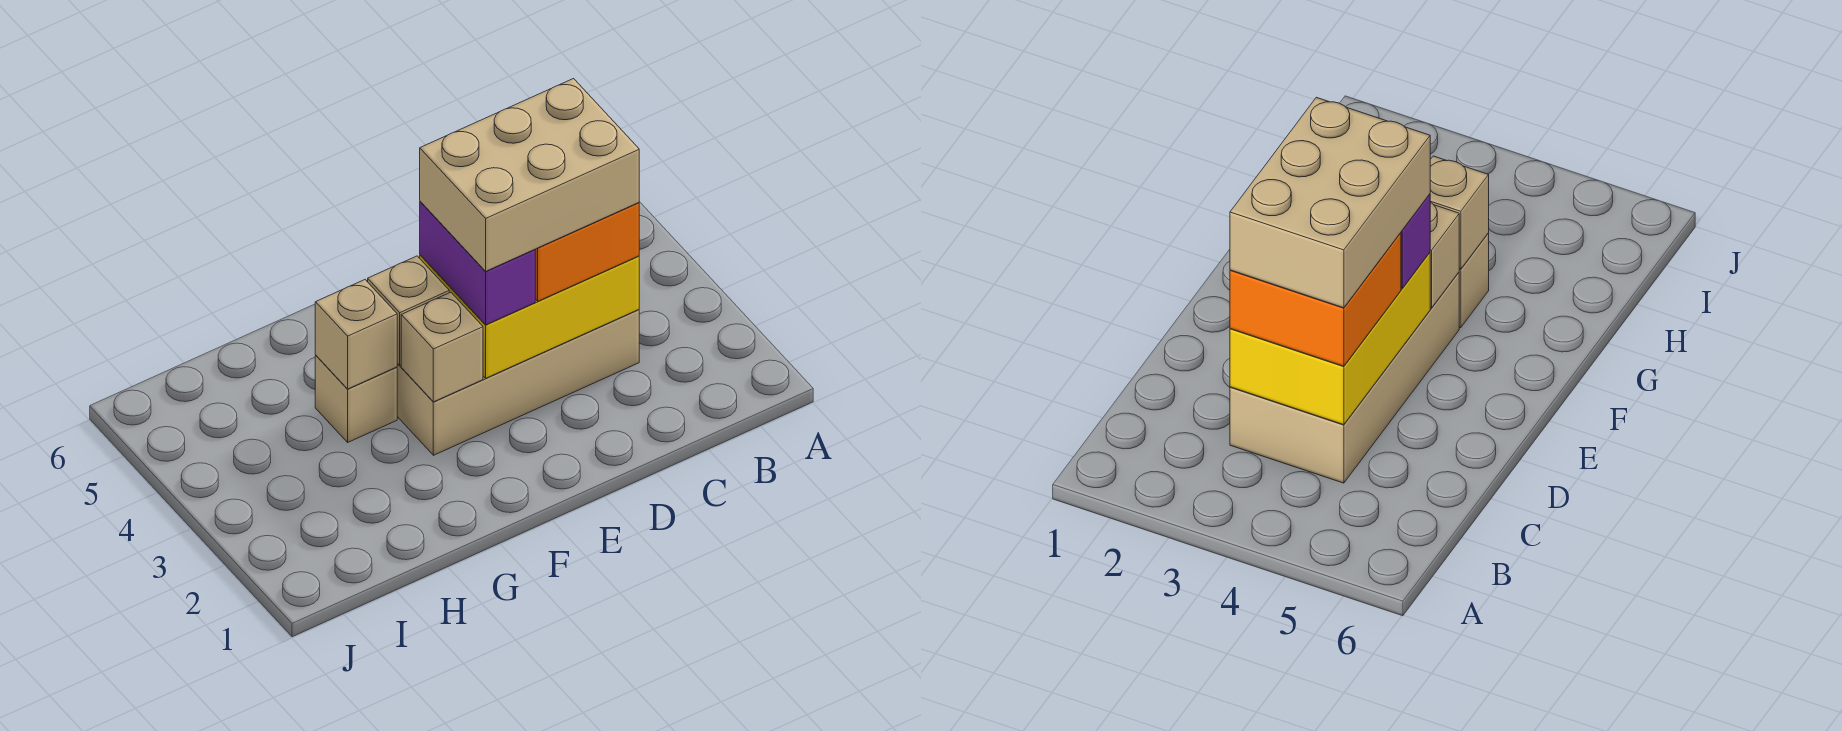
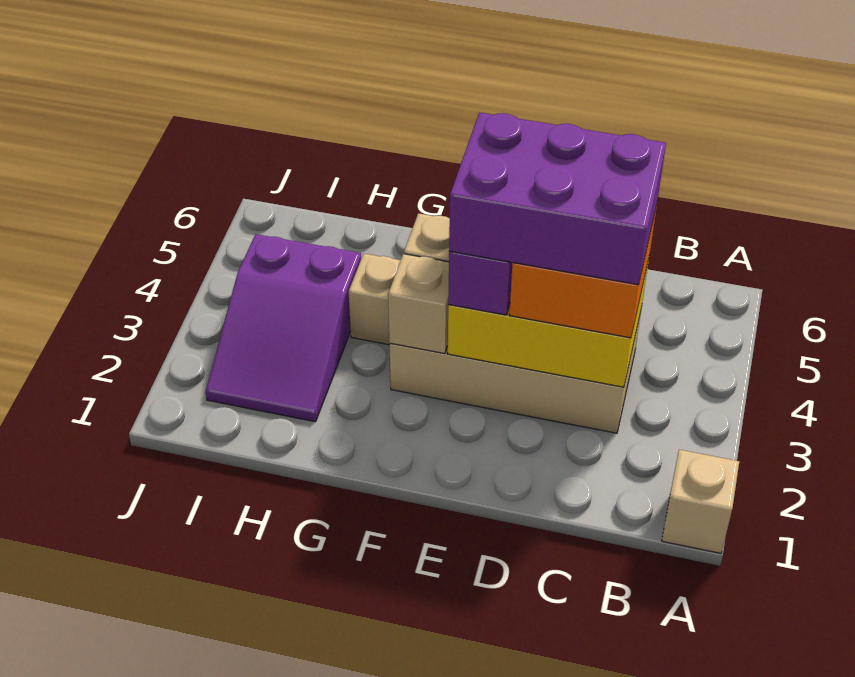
tan 2x3 brick [420,79,639,271] -> purple 2x3 brick [449,113,666,285]
tan 1x1 brick [315,280,397,389] -> tan 1x1 brick moved to [662,450,739,553]
none -> purple 2x3 slope [206,234,361,422]

